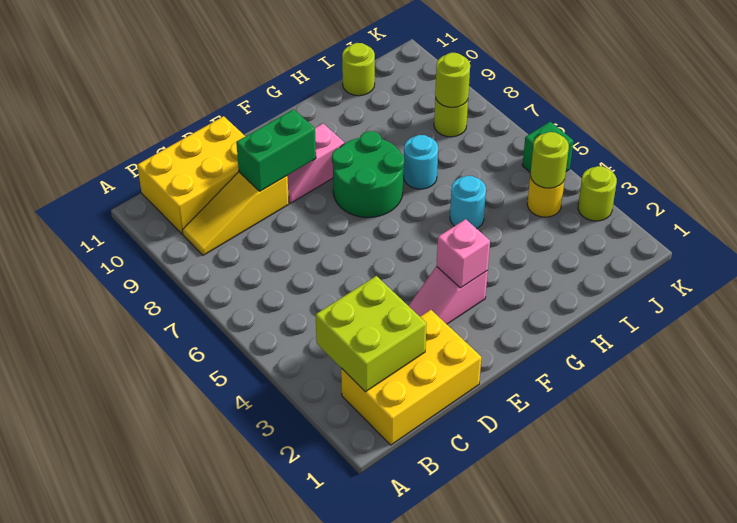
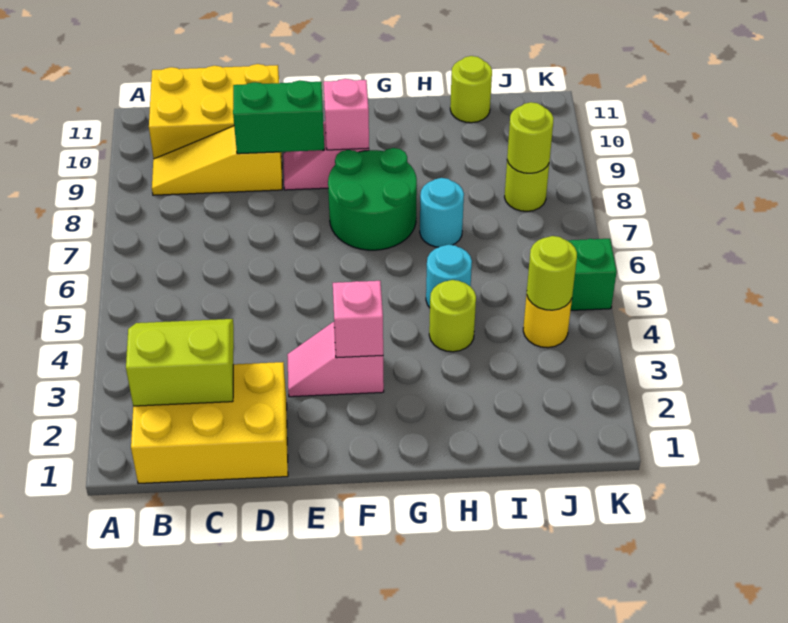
lime 2x2 brick [316,276,427,392] -> lime 2x2 slope [126,319,234,406]
none -> pink 1x1 brick [324,79,369,150]
lime 1x1 round brick [578,166,617,221] -> lime 1x1 round brick moved to [429,280,476,352]

